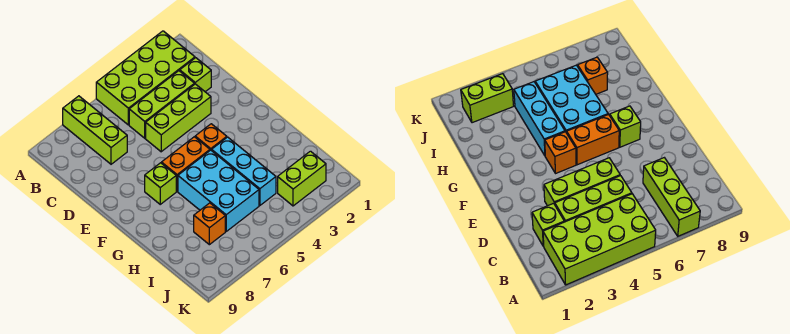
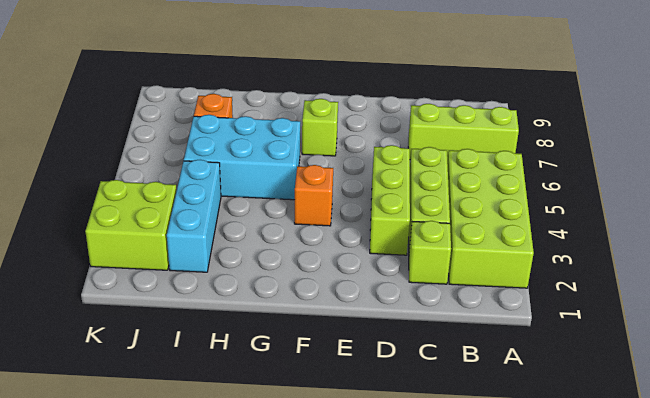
orange 1x2 brick [162,137,210,191] -> none
cyan 1x3 brick [212,137,276,205] -> cyan 1x3 brick turned to [167,160,221,272]
lime 1x2 brick [278,151,326,206] -> lime 2x2 brick [85,180,177,270]

